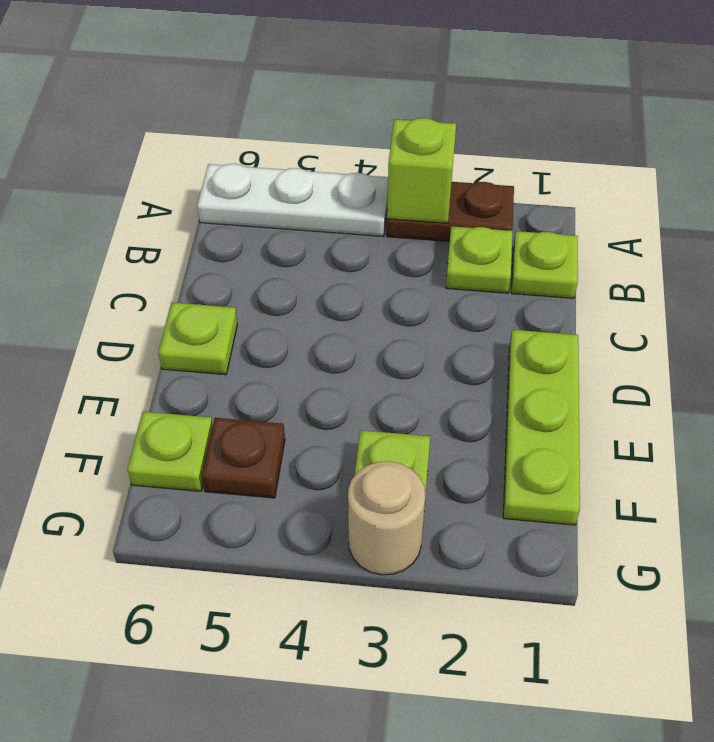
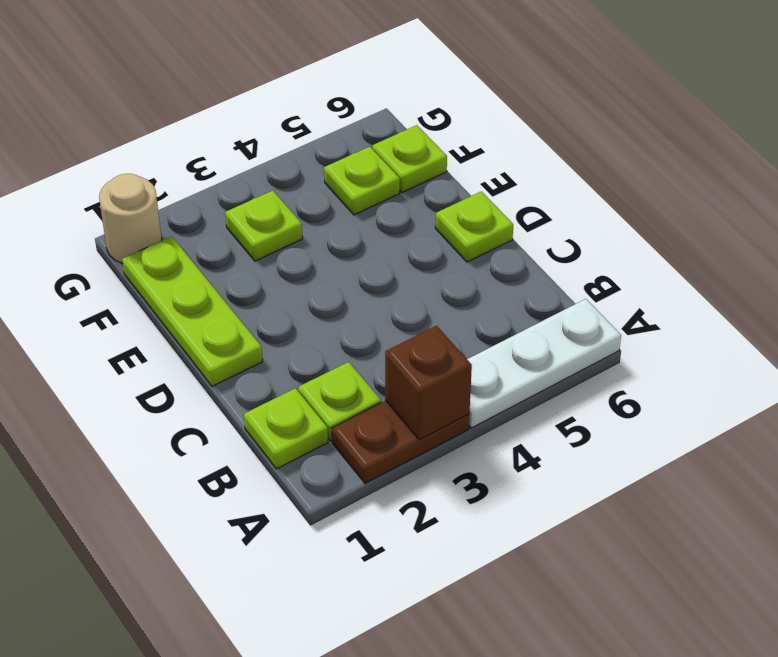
lime 1x1 brick [387,118,456,223] -> brown 1x1 brick [385,326,472,440]
brown 1x1 plate [202,418,285,498] -> lime 1x1 plate [324,147,400,215]
tan 1x1 round brick [348,461,425,575] -> tan 1x1 round brick moved to [99,174,162,263]

